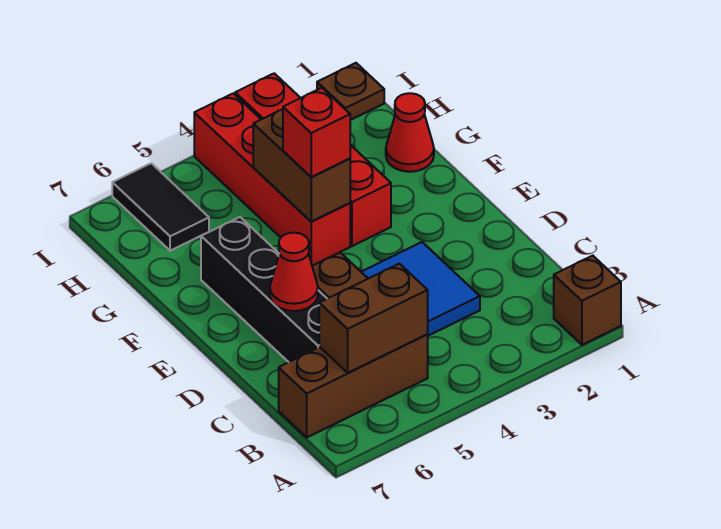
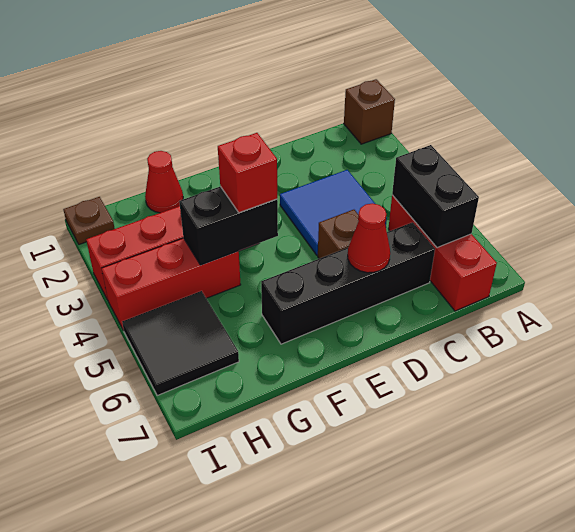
brown 1x3 brick [279,335,428,437] -> red 1x3 brick [388,195,497,311]
brown 1x2 brick [319,264,428,373] -> black 1x2 brick [392,145,479,248]
red 1x4 brick [194,93,350,266] -> red 1x3 brick [101,238,241,330]
brown 1x2 brick [253,109,350,221] -> black 1x2 brick [179,186,278,265]
black 1x2 tile [112,163,209,251] -> black 2x2 tile [122,291,239,396]

